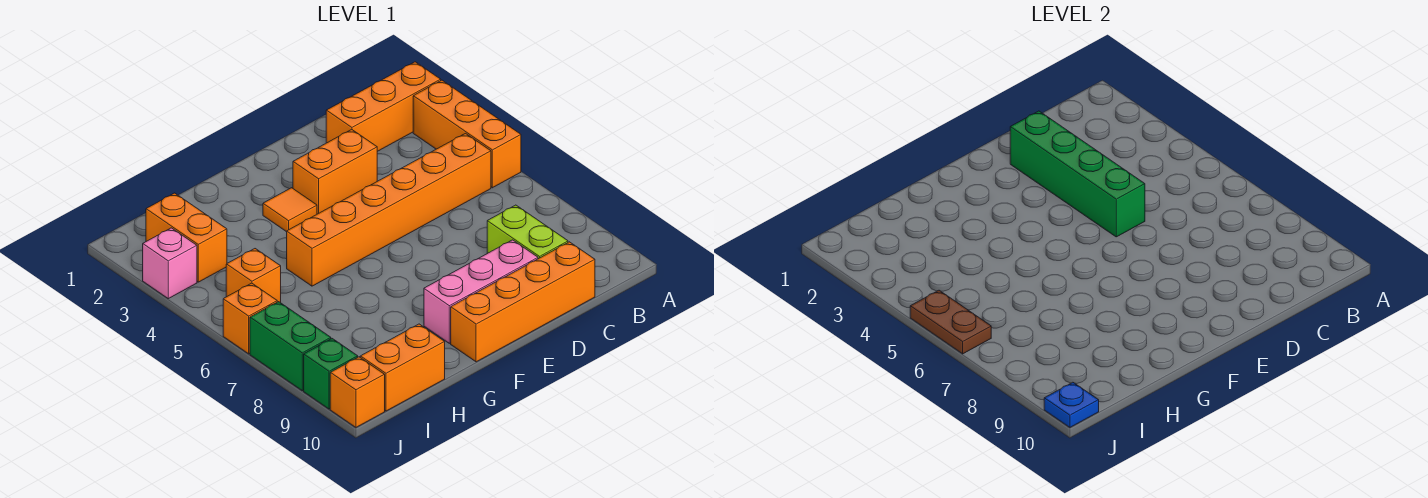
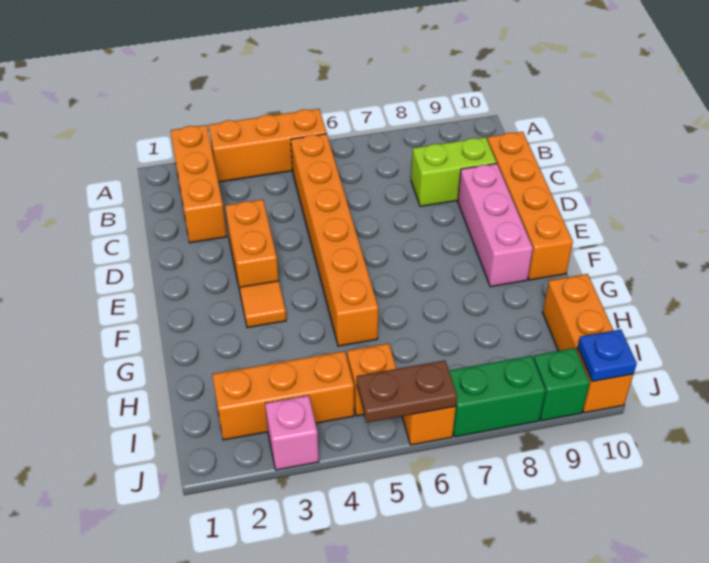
green 1x4 brick [1010,111,1145,237] -> none
orange 1x2 brick [146,193,227,282] -> orange 1x3 brick [212,351,354,440]

